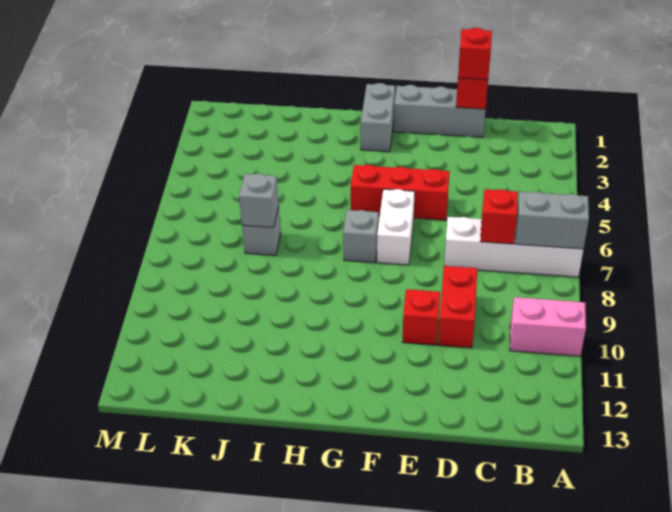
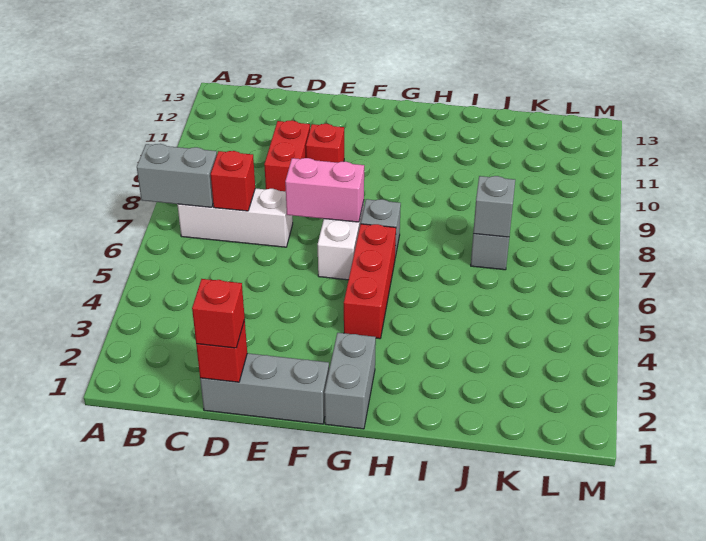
white 1x4 brick [444,217,584,277] -> white 1x3 brick [177,188,293,247]
pink 1x2 brick [510,297,586,356] -> pink 1x2 brick moved to [285,158,364,222]
red 1x3 brick [351,165,450,220] -> red 1x3 brick turned to [344,224,396,339]

